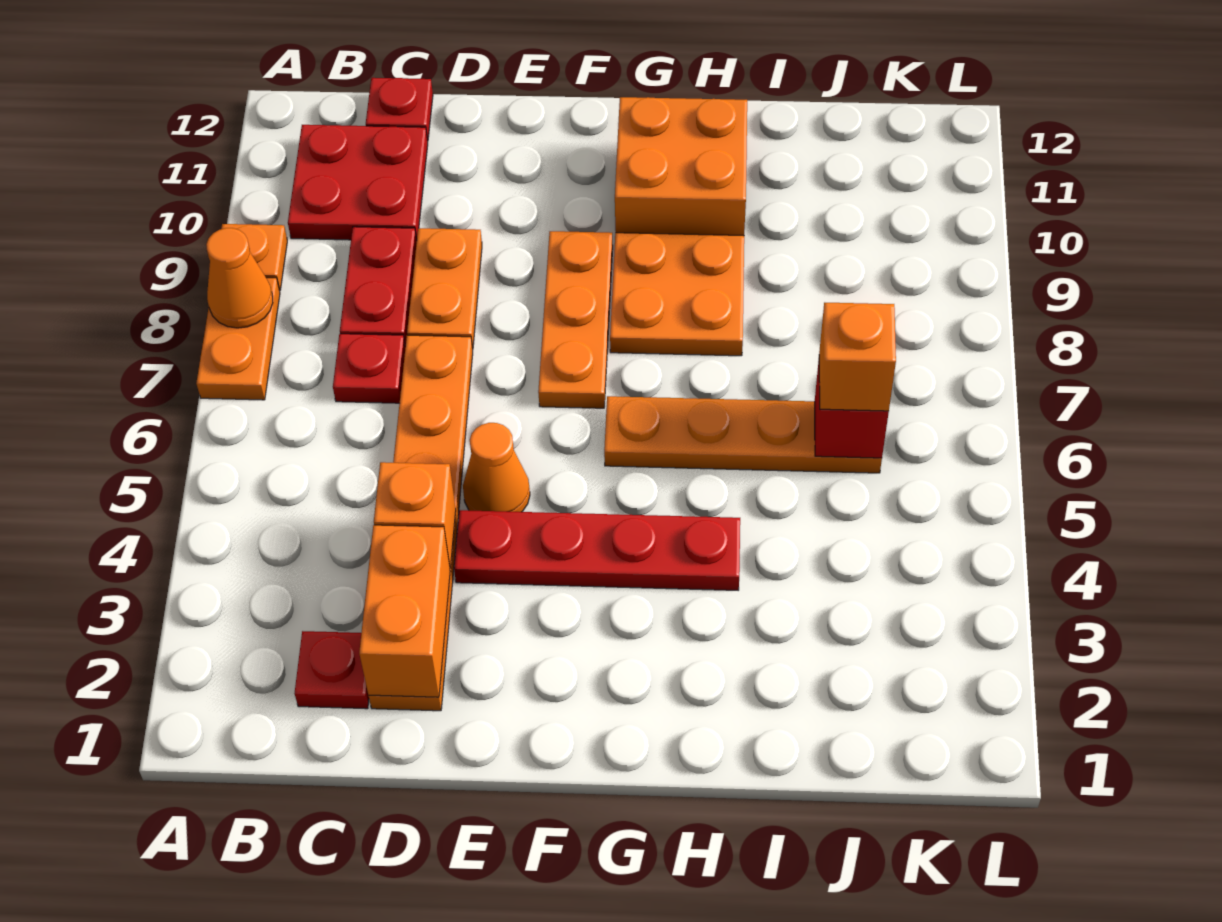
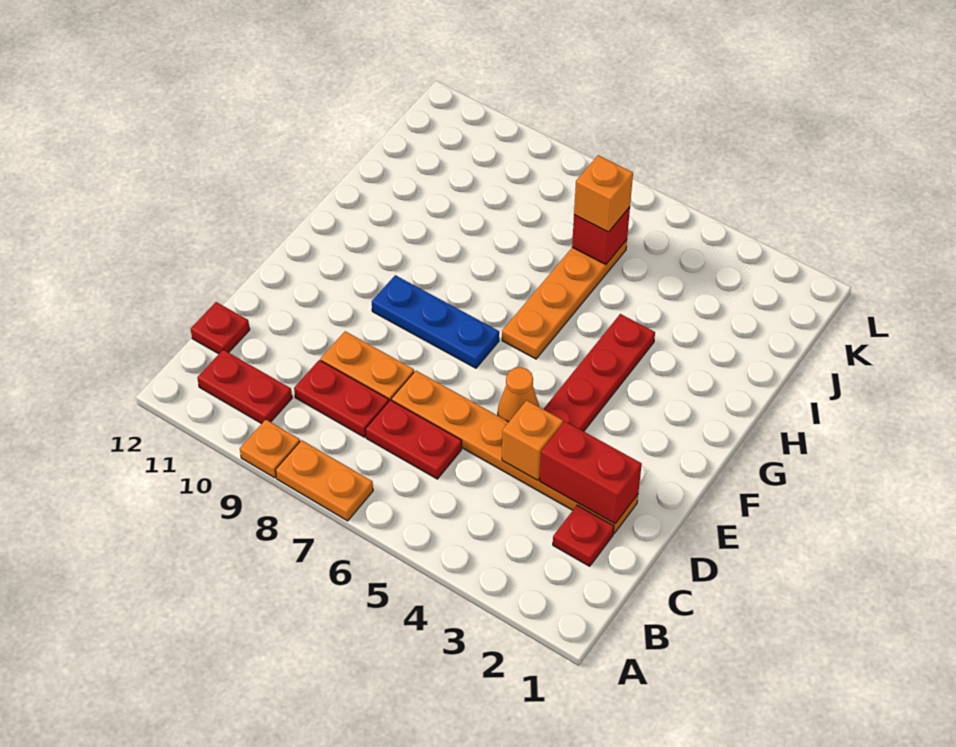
orange 1x1 cone [206,228,273,328] -> none
red 2x2 plate [288,125,428,240] -> red 1x2 plate [197,350,292,424]
red 1x1 plate [333,334,405,403] -> red 1x2 plate [366,400,462,479]
orange 1x2 brick [359,525,450,697] -> red 1x2 brick [540,422,642,524]
orange 1x3 plate [538,231,613,408] -> blue 1x3 plate [372,275,499,368]
orange 2x2 plate [610,233,744,356] -> none
orange 2x2 brick [615,97,747,236] -> none

